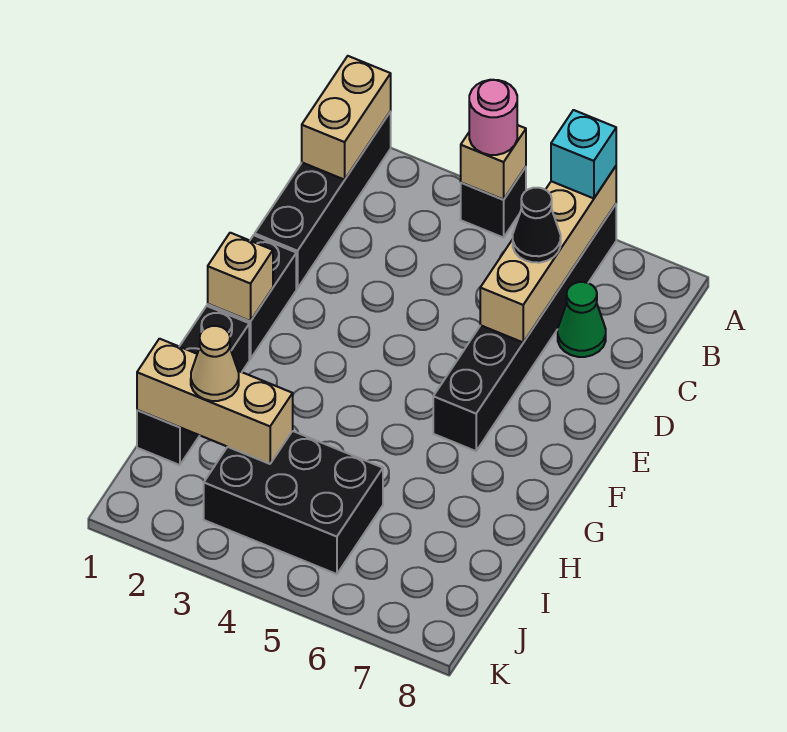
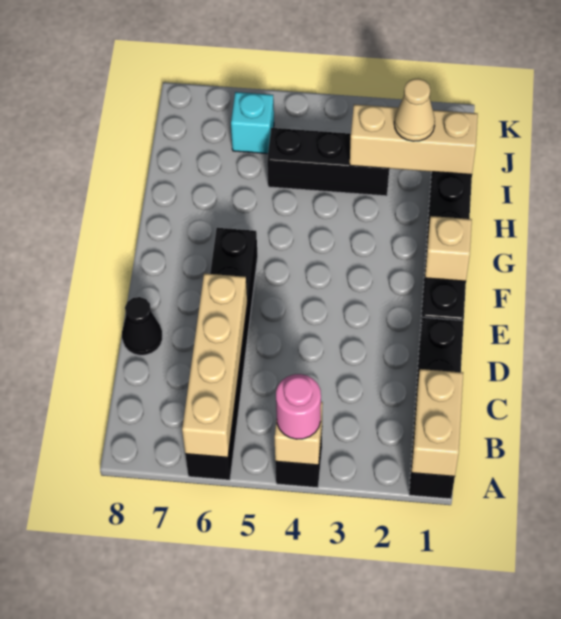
cyan 1x1 brick [551,110,616,198] -> cyan 1x1 brick moved to [231,92,274,154]
black 1x1 cone [513,188,561,263] -> black 1x1 cone moved to [122,297,162,355]
green 1x1 cone [558,282,606,357] -> none
black 2x3 brick [204,431,383,574] -> black 1x3 brick [267,128,389,196]

